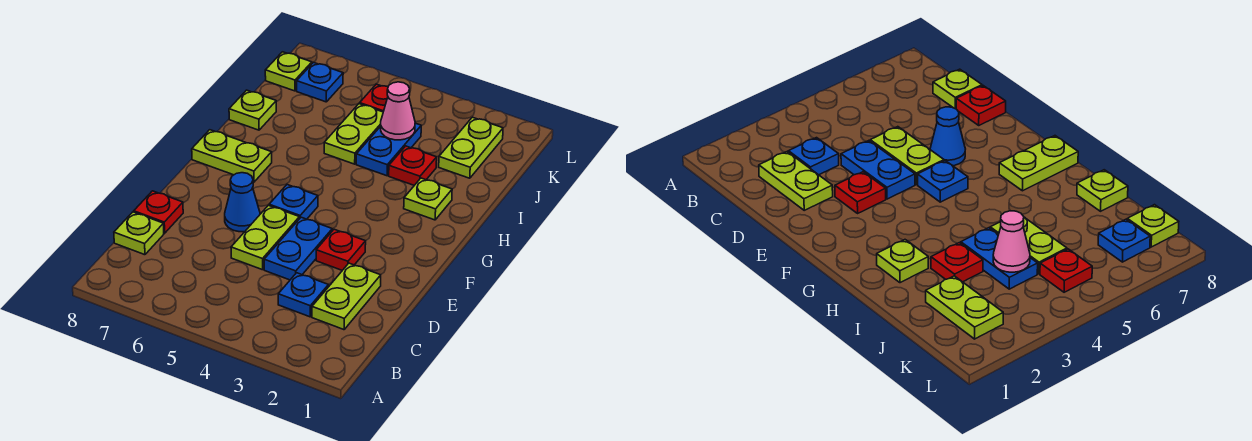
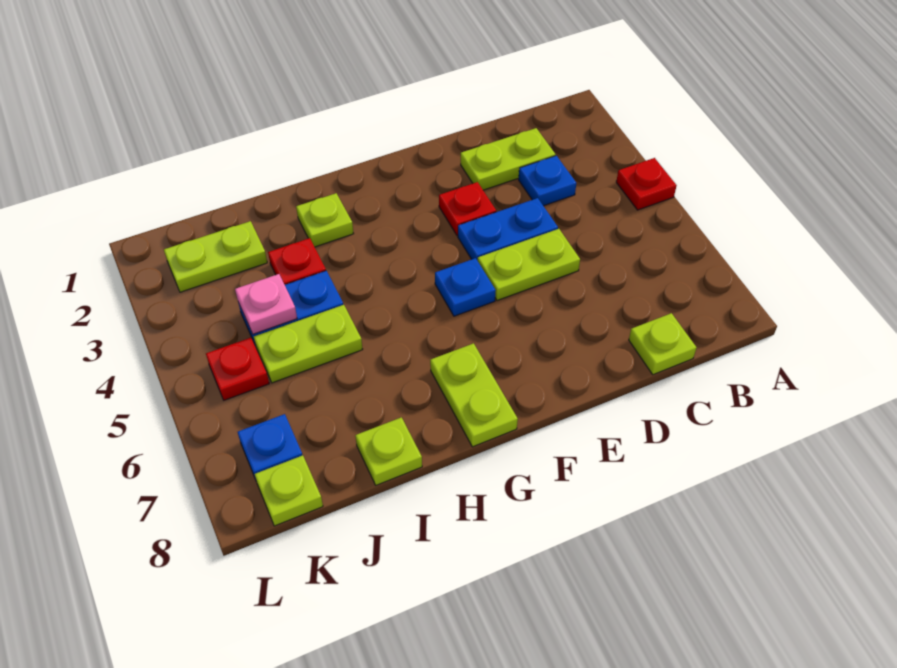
red 1x1 plate [134,191,183,233] -> red 1x1 plate moved to [616,158,677,210]
blue 1x1 cone [225,173,260,232] -> none
pink 1x1 cone [381,82,415,140] -> pink 1x1 plate [235,274,297,334]

